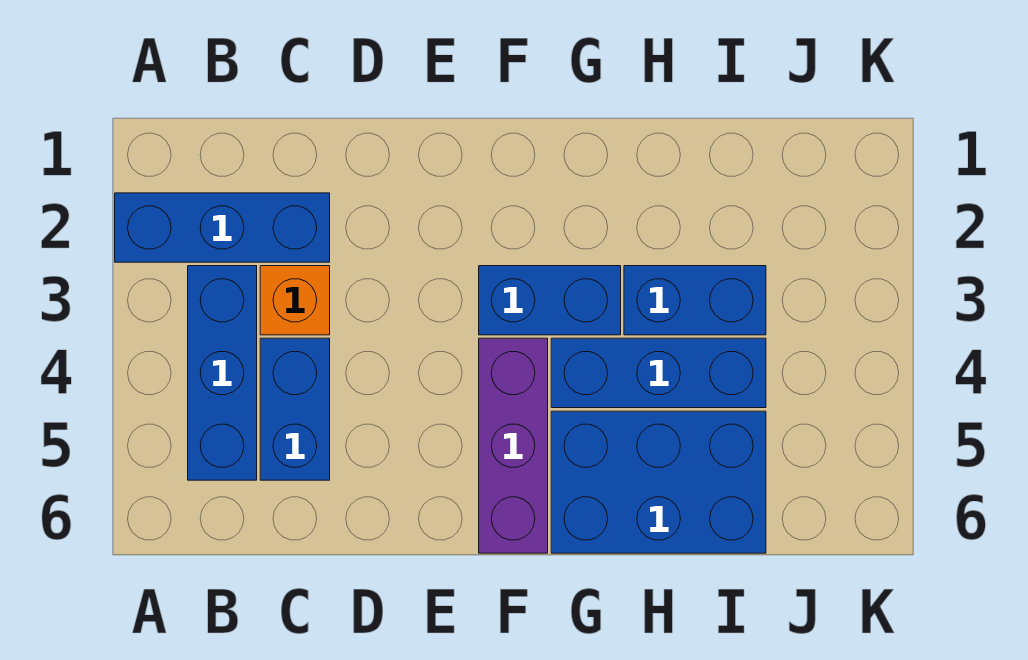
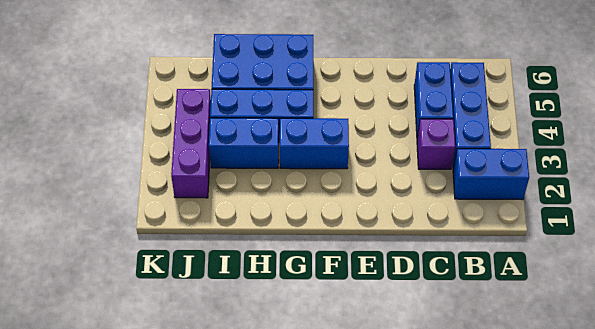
blue 1x3 brick [115,193,330,262] -> blue 1x2 brick [453,149,529,200]
orange 1x1 brick [260,266,330,335] -> purple 1x1 brick [417,119,455,169]
purple 1x3 brick [479,338,548,553] -> purple 1x3 brick moved to [171,89,211,198]

